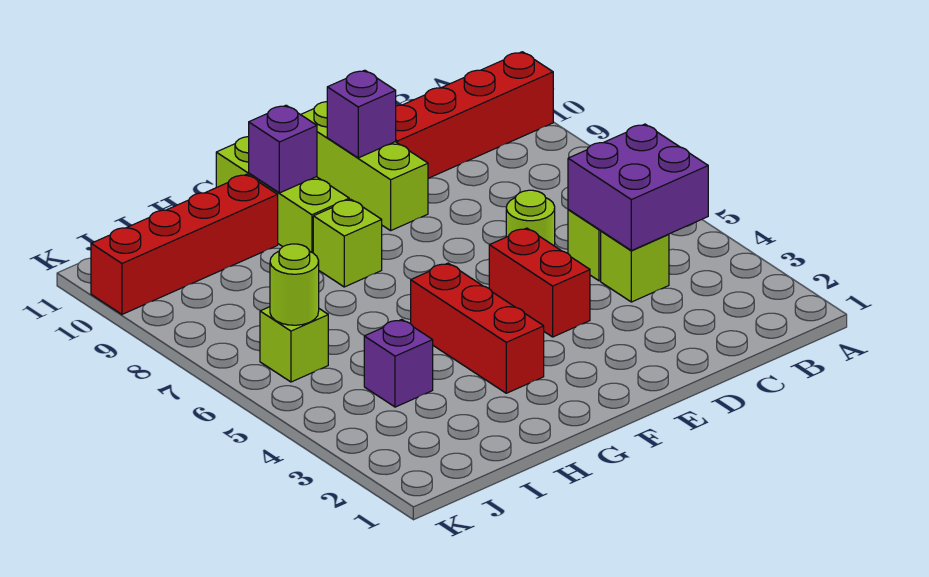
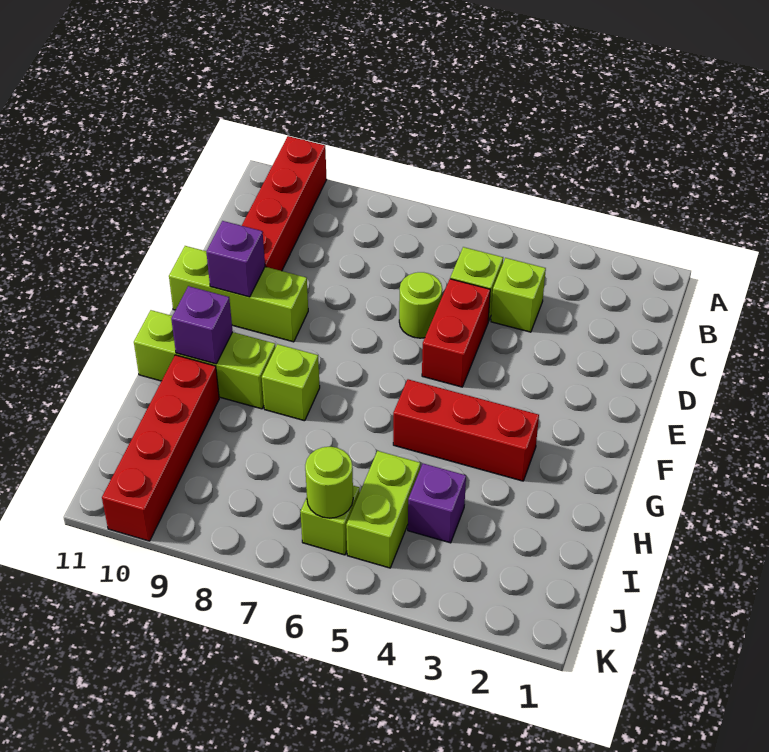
purple 2x2 brick [568,124,708,251] -> none
red 1x2 brick [489,228,590,337] -> red 1x2 brick turned to [422,279,490,387]
none -> lime 1x2 brick [346,451,420,568]

